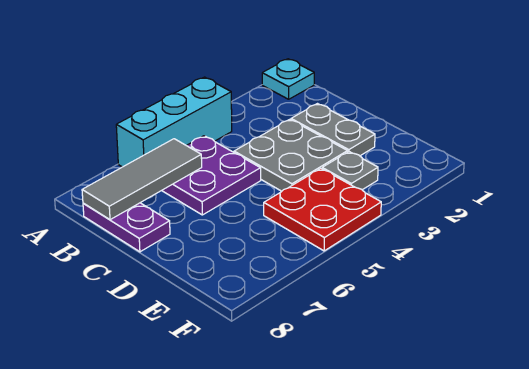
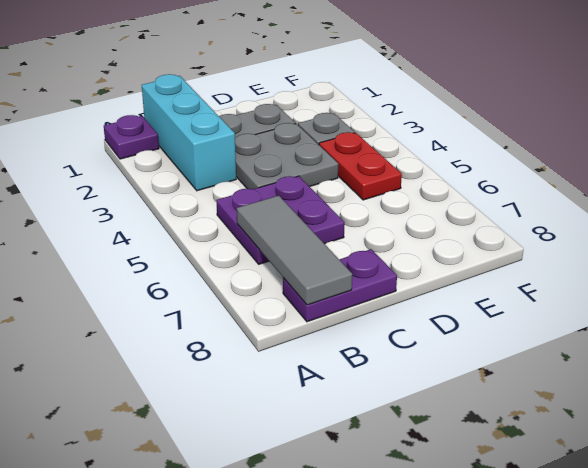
cyan 1x1 plate [262,59,314,99] -> purple 1x1 plate [104,115,159,159]
cyan 1x3 brick [116,77,232,167] -> cyan 1x3 brick moved to [142,74,236,191]
red 2x2 plate [264,168,381,251] -> red 1x2 plate [319,132,402,200]

